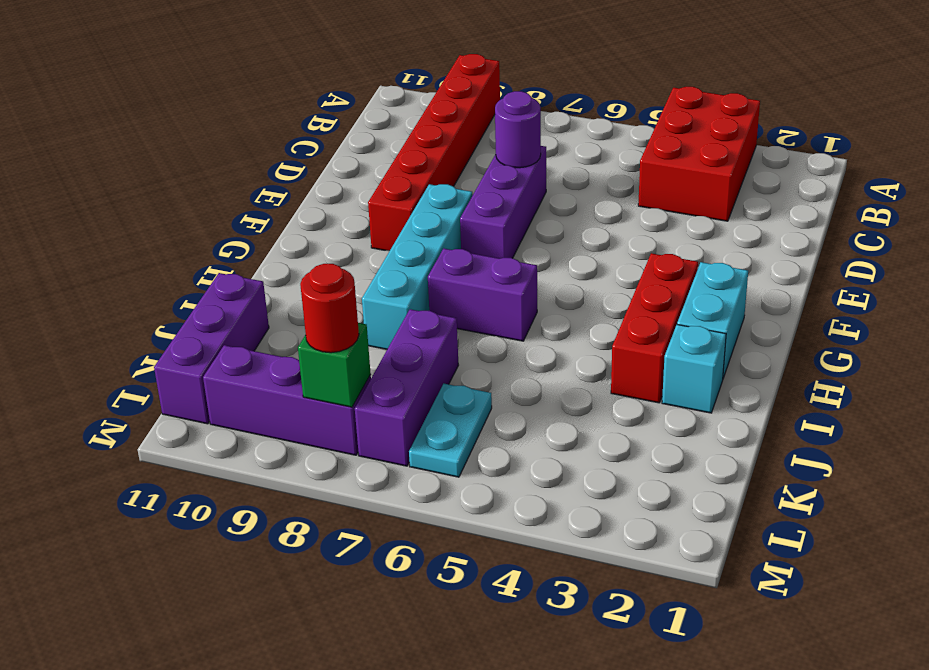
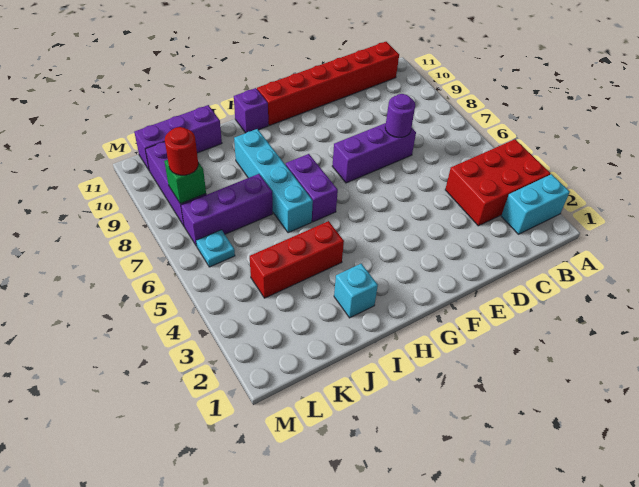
red 1x6 brick [368,54,500,251] -> red 1x6 brick moved to [257,42,399,125]
cyan 1x4 brick [362,184,473,349] -> cyan 1x4 brick turned to [234,129,313,233]
cyan 1x2 brick [677,262,748,378] -> cyan 1x2 brick moved to [501,174,570,234]
red 1x3 brick [611,253,698,403] -> red 1x3 brick moved to [250,221,344,298]
none -> purple 1x1 brick [234,88,268,133]
cyan 1x2 plate [409,384,492,477] -> cyan 1x1 plate [196,230,235,267]

